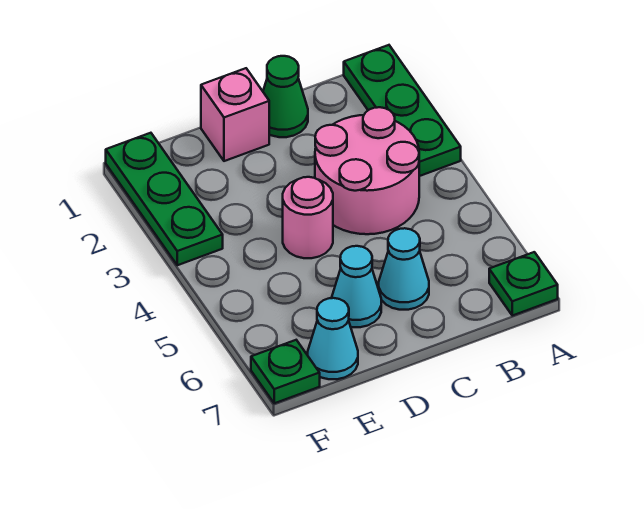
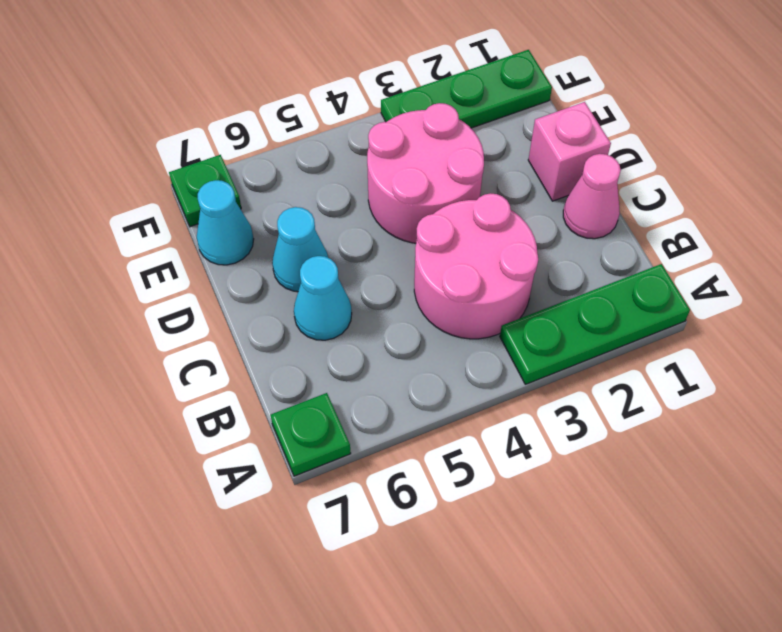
green 1x1 cone [263,56,308,137] -> pink 1x1 cone [563,154,621,239]
pink 1x1 round brick [283,177,333,258] -> pink 2x2 round brick [367,103,484,243]

